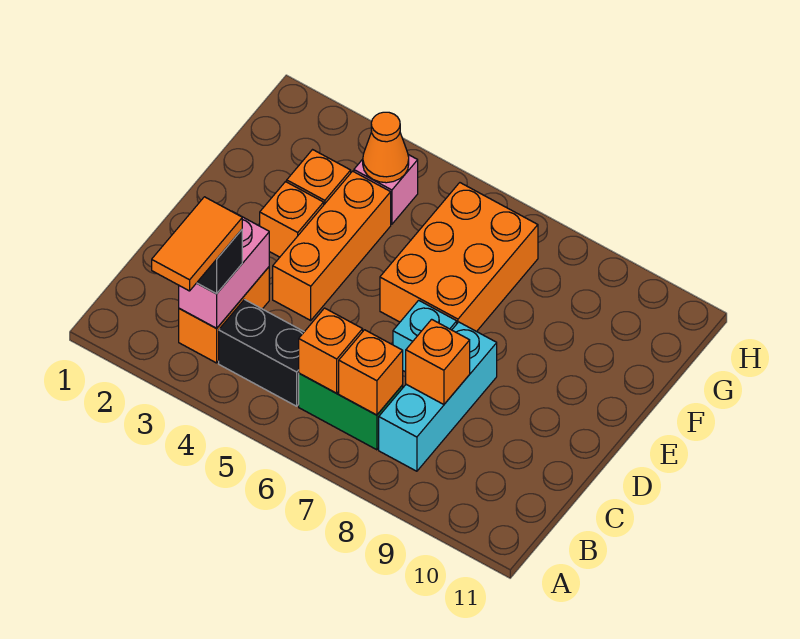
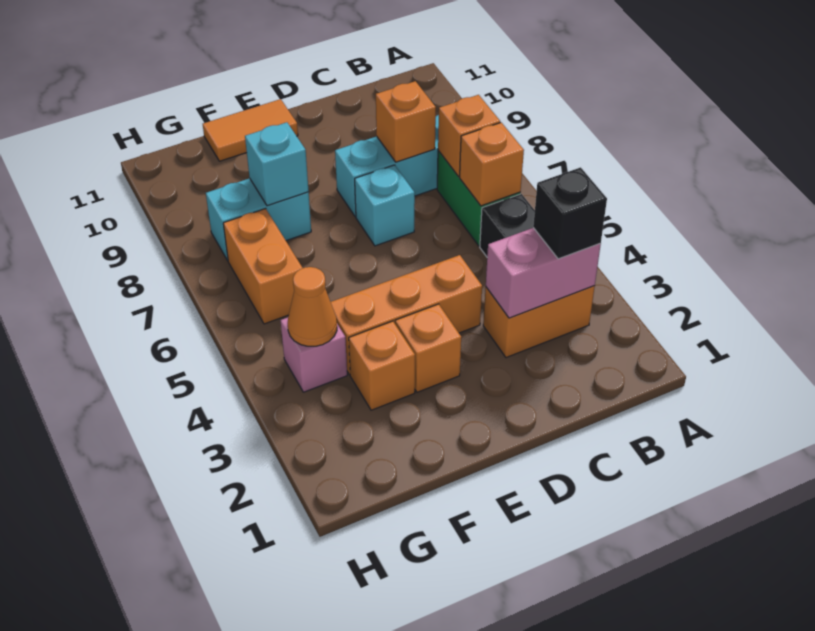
orange 1x2 tile [152,197,242,291] -> orange 1x2 tile moved to [203,99,298,161]
orange 2x3 brick [380,183,538,332] -> orange 1x2 brick [223,209,302,324]
none -> cyan 1x2 brick [206,178,311,260]
none -> cyan 1x1 brick [245,122,309,206]

